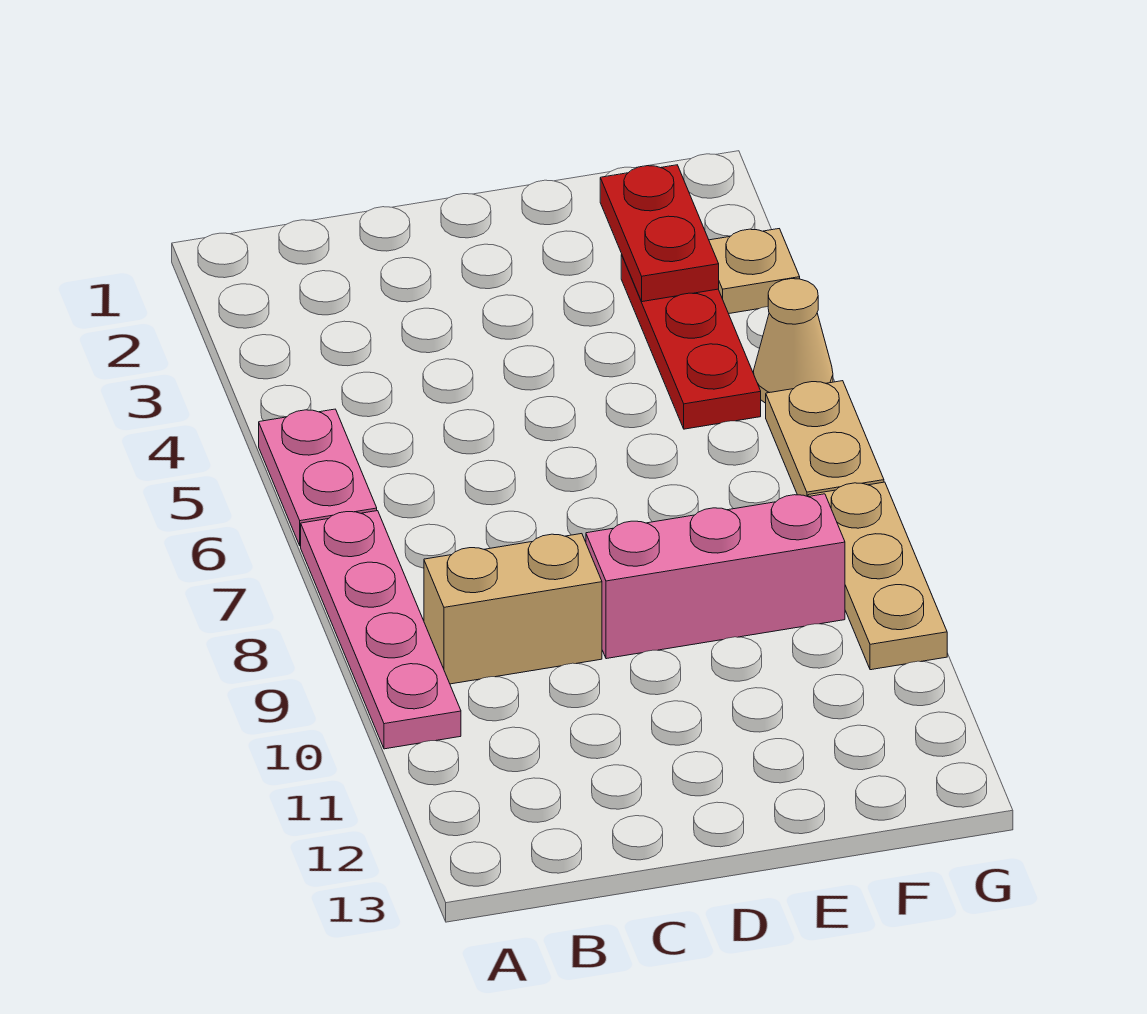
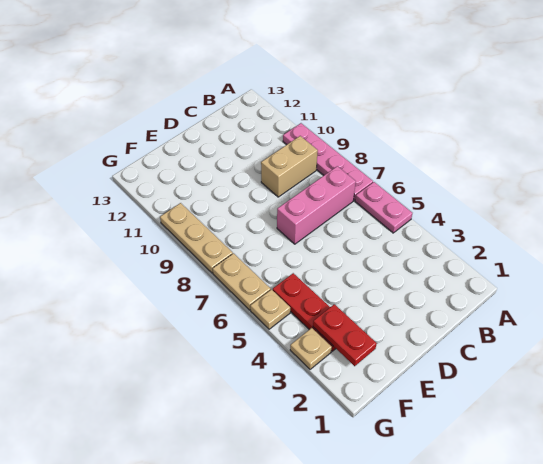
pink 1x3 brick [586,494,845,659] -> pink 1x3 brick moved to [277,166,356,244]
tan 1x1 cone [753,279,833,403] -> tan 1x1 plate [250,290,290,329]

